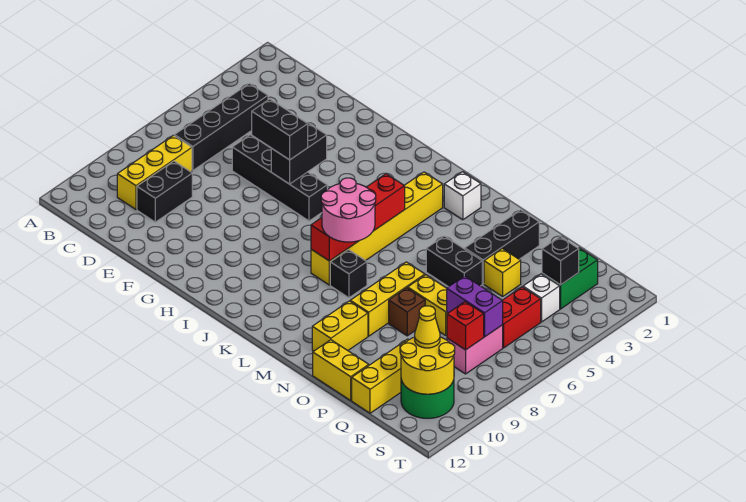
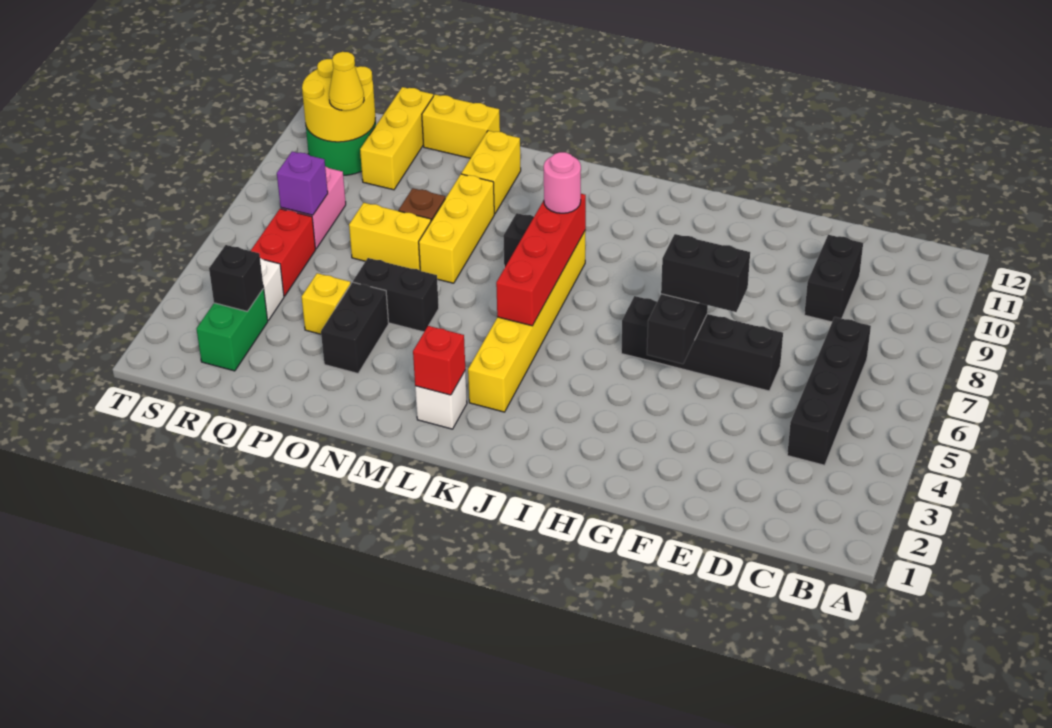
yellow 1x3 brick [117,135,192,209] -> none
pink 2x2 round brick [321,178,376,242] -> pink 1x1 round brick [544,152,581,213]
black 1x3 brick [465,210,539,284] -> black 1x2 brick [321,282,389,373]
purple 1x2 brick [447,276,503,337] -> purple 1x1 brick [277,152,328,215]
red 1x1 brick [447,302,484,350] -> red 1x1 brick moved to [413,326,465,395]

